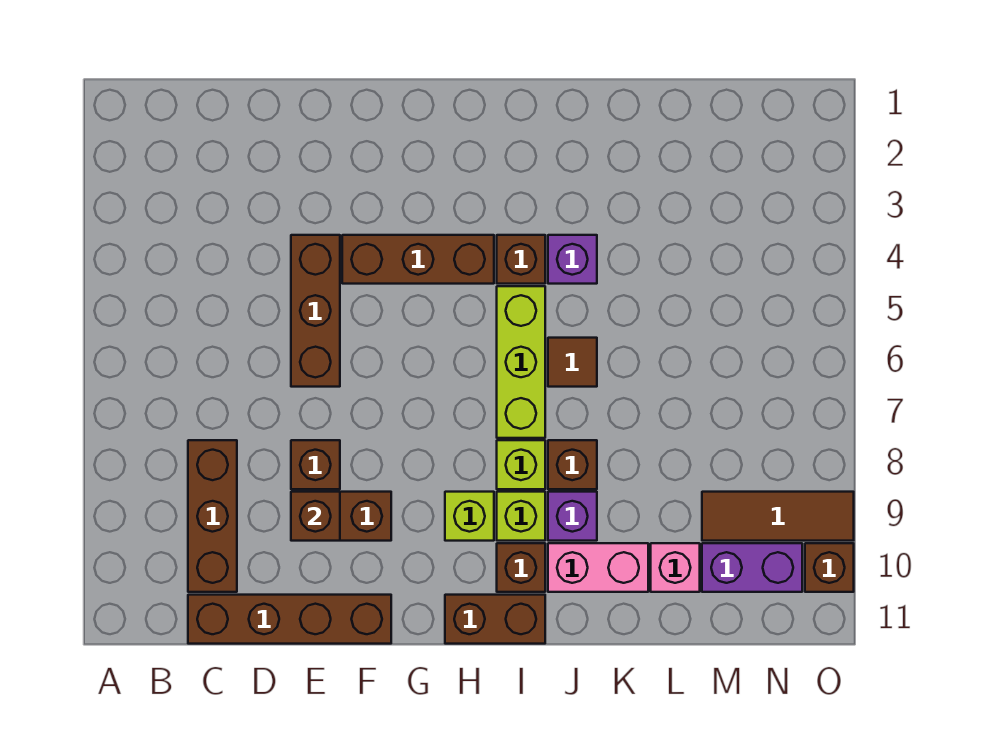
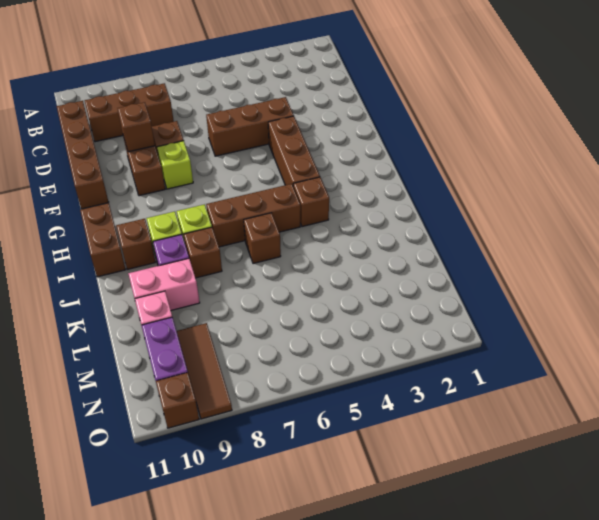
lime 1x1 brick [445,492,494,541] -> lime 1x1 brick moved to [157,141,193,189]
lime 1x3 brick [497,286,545,438] -> brown 1x3 brick [206,184,301,247]
purple 1x1 brick [548,235,597,284] -> none
brown 1x1 tile [548,338,597,387] -> brown 1x1 brick [244,213,281,264]
pink 1x2 brick [548,543,648,592] -> pink 1x2 brick turned to [128,258,200,310]

